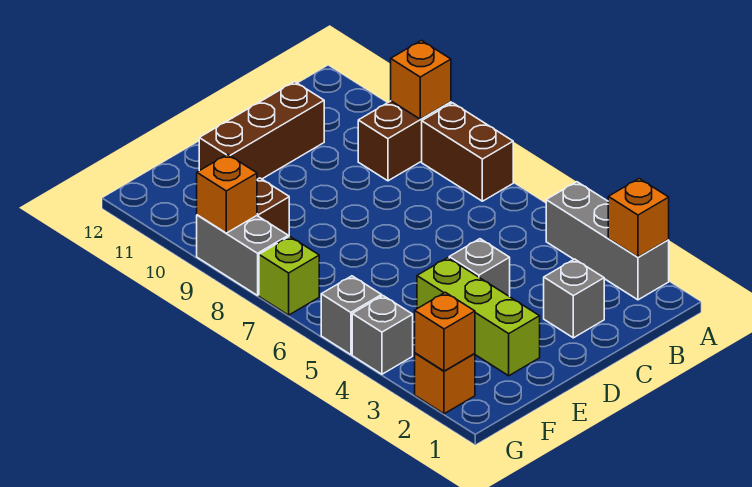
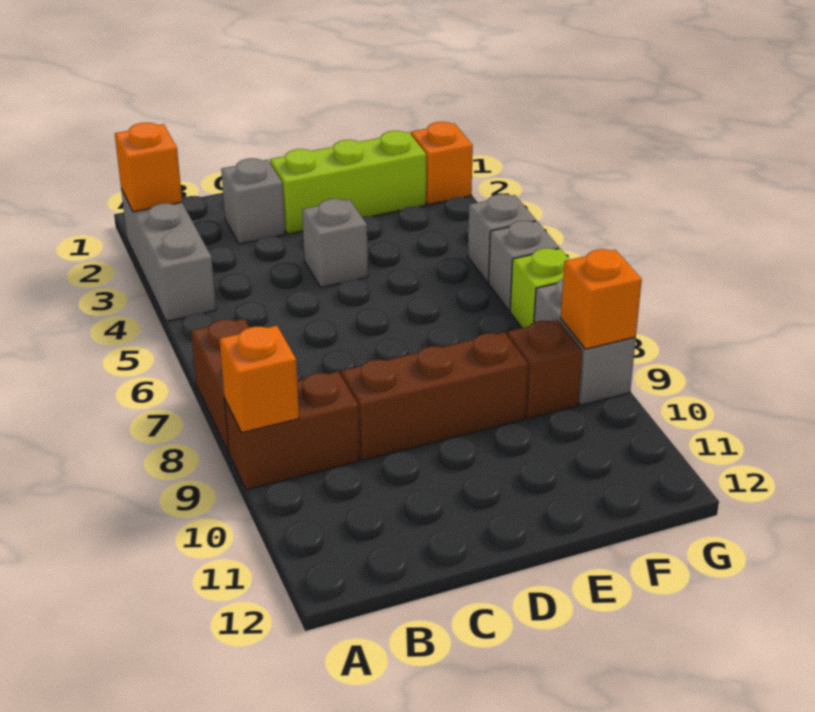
brown 1x3 brick [199,82,324,179] -> brown 1x3 brick moved to [341,332,528,461]
lime 1x3 brick [417,258,540,376] -> lime 1x3 brick turned to [270,131,426,234]
orange 1x1 brick [415,292,475,371] -> none
grey 1x1 brick [352,296,413,374] -> grey 1x1 brick moved to [489,221,559,311]

